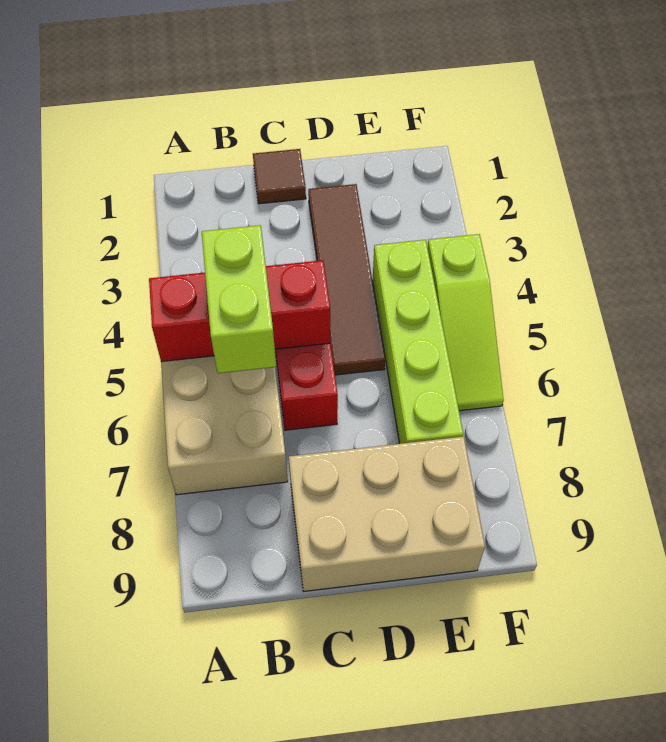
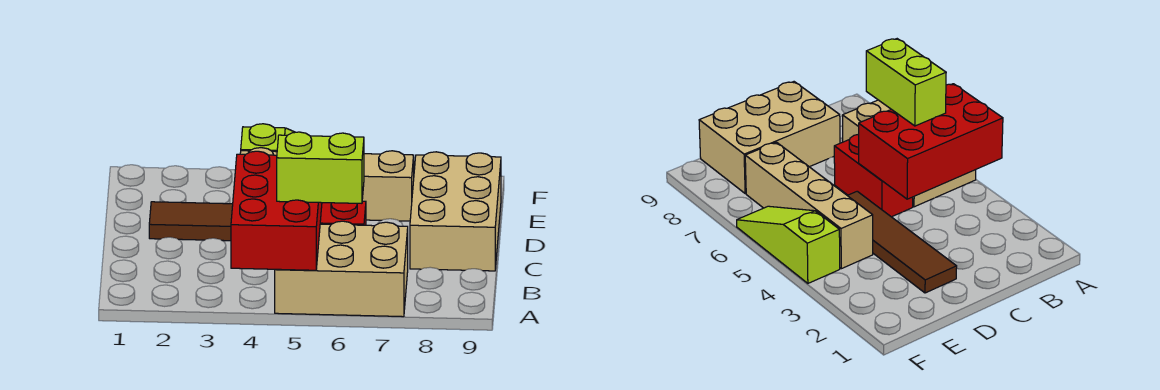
red 1x3 brick [149,260,330,362] -> red 2x3 brick [231,151,322,270]
brown 1x1 tile [253,149,306,204] -> none
lime 1x4 brick [373,240,463,444] -> tan 1x4 brick [240,148,414,221]

